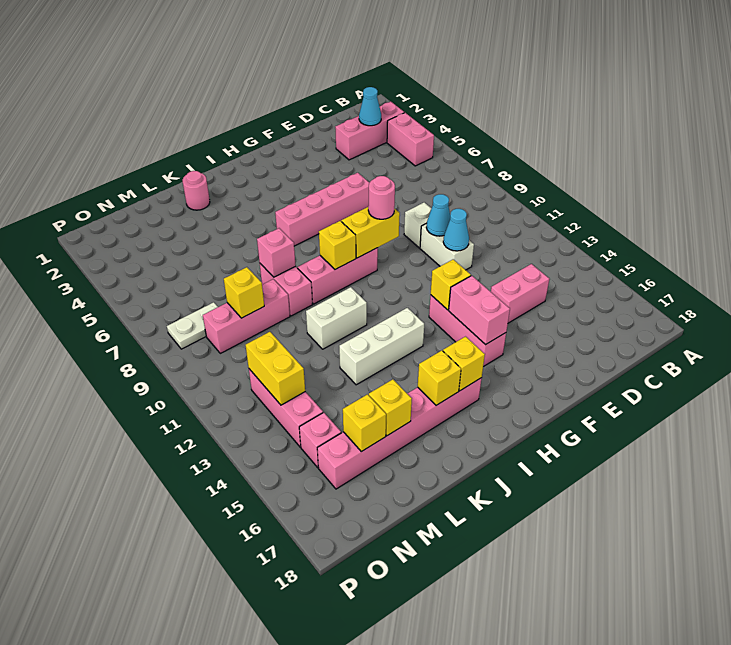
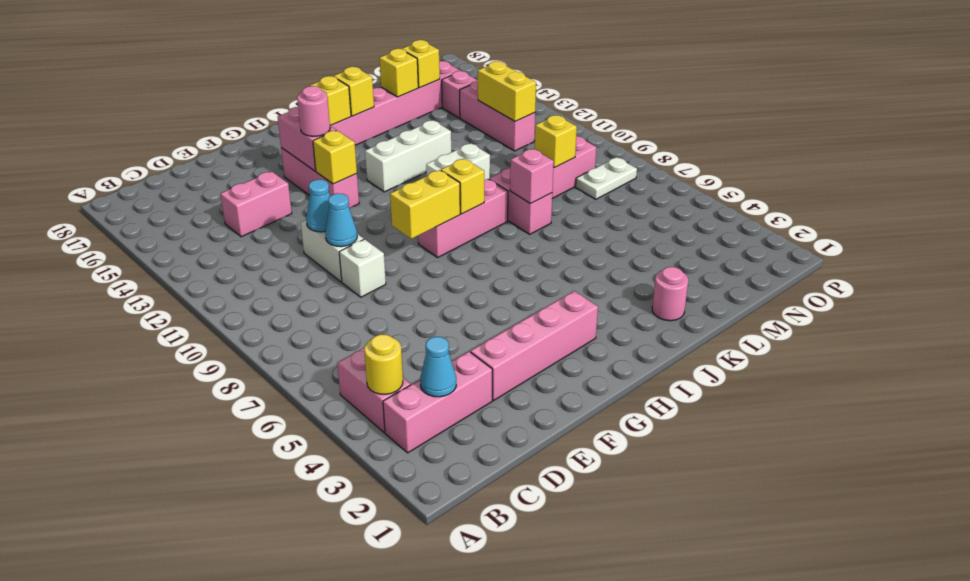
none -> yellow 1x1 round brick [364,334,403,394]
pink 1x4 brick [275,173,369,246] -> pink 1x4 brick moved to [470,291,598,400]
pink 1x1 round brick [368,176,395,219] -> pink 1x1 round brick moved to [297,86,330,136]

